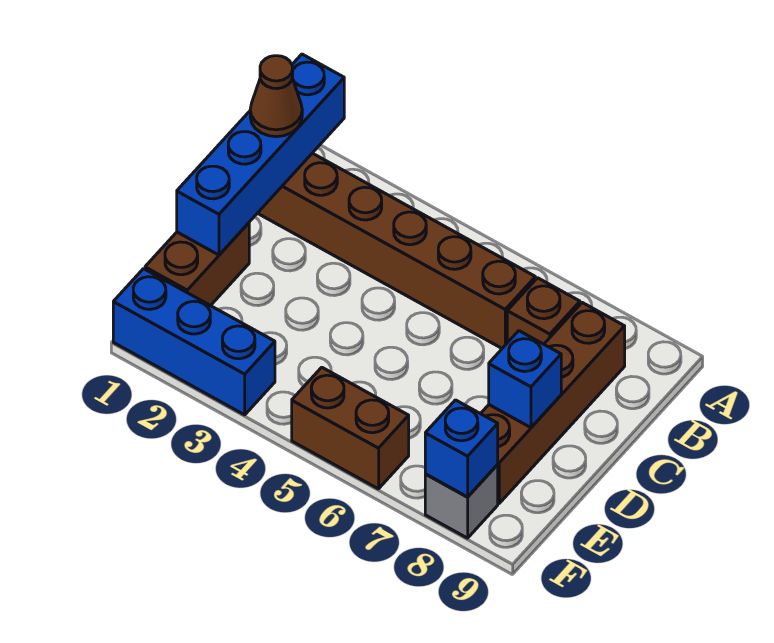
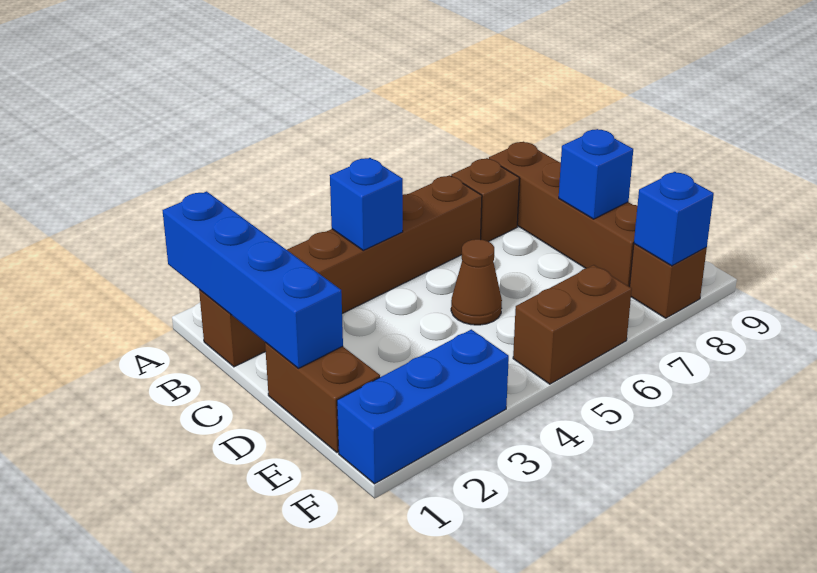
brown 1x1 cone [250,56,302,137] -> brown 1x1 cone moved to [451,239,502,325]
none -> blue 1x1 brick [330,158,403,250]
grey 1x1 brick [425,464,498,538] -> brown 1x1 brick [630,244,707,318]

